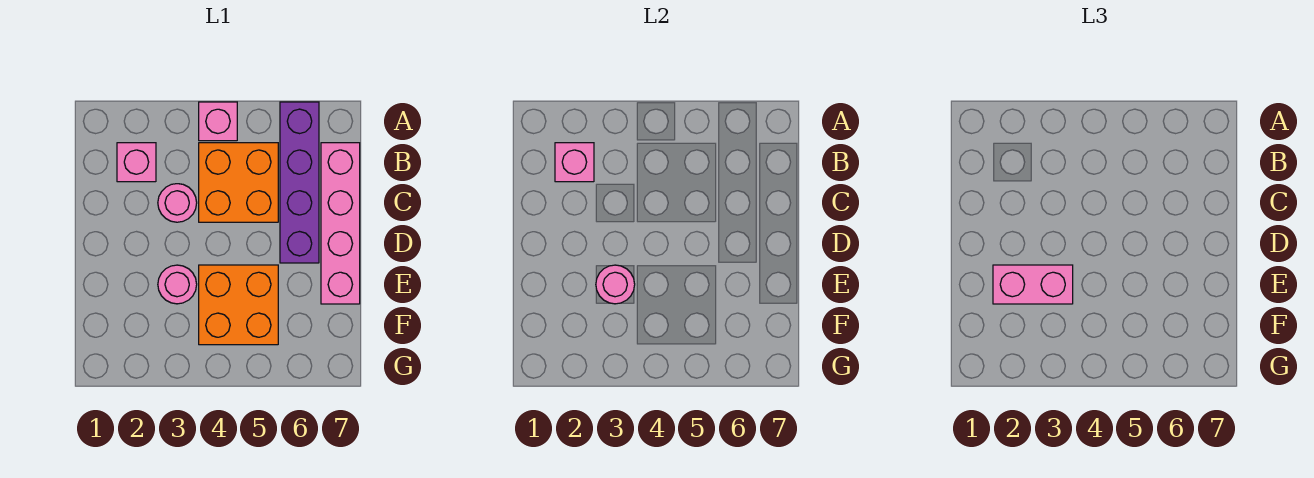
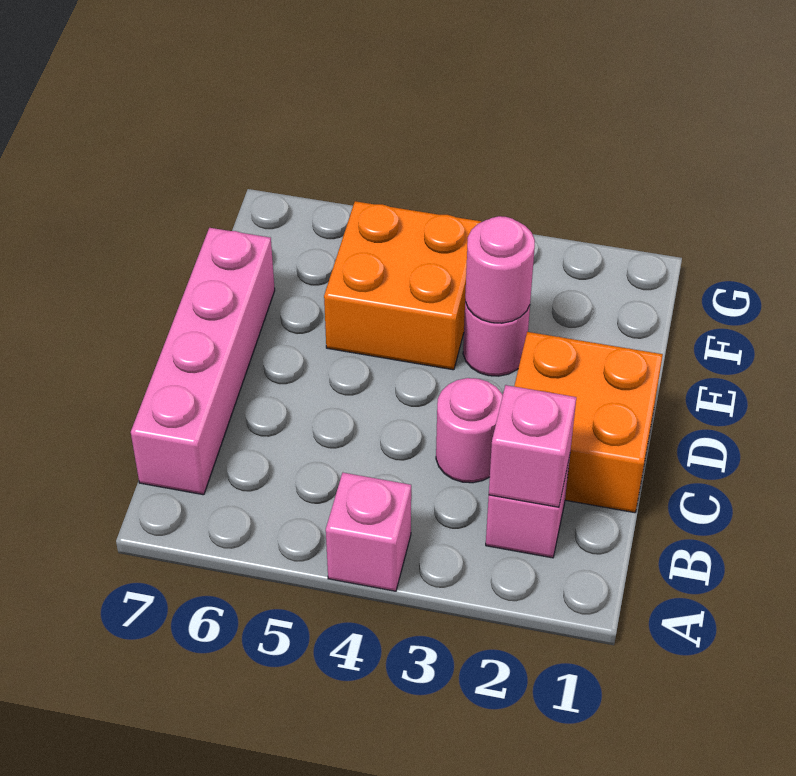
purple 1x4 brick [280,102,319,263] -> none
orange 2x2 brick [199,143,278,222] -> orange 2x2 brick moved to [514,332,663,513]
pink 1x2 brick [993,265,1073,304] -> none

